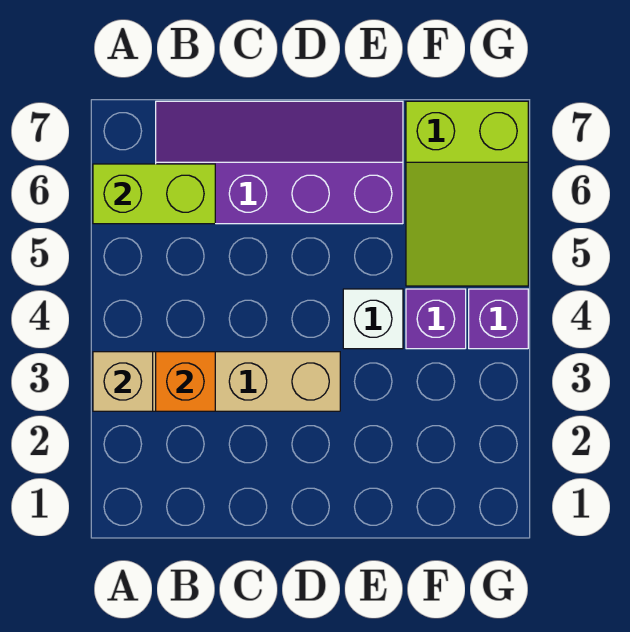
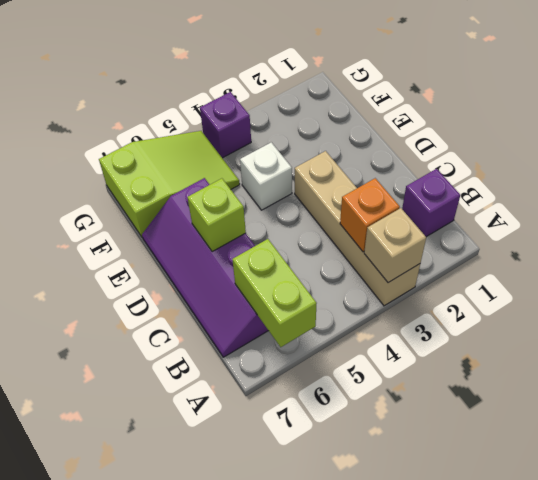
none -> lime 1x1 brick [188,178,246,252]
purple 1x1 brick [406,289,466,349] -> purple 1x1 brick moved to [402,169,460,237]

